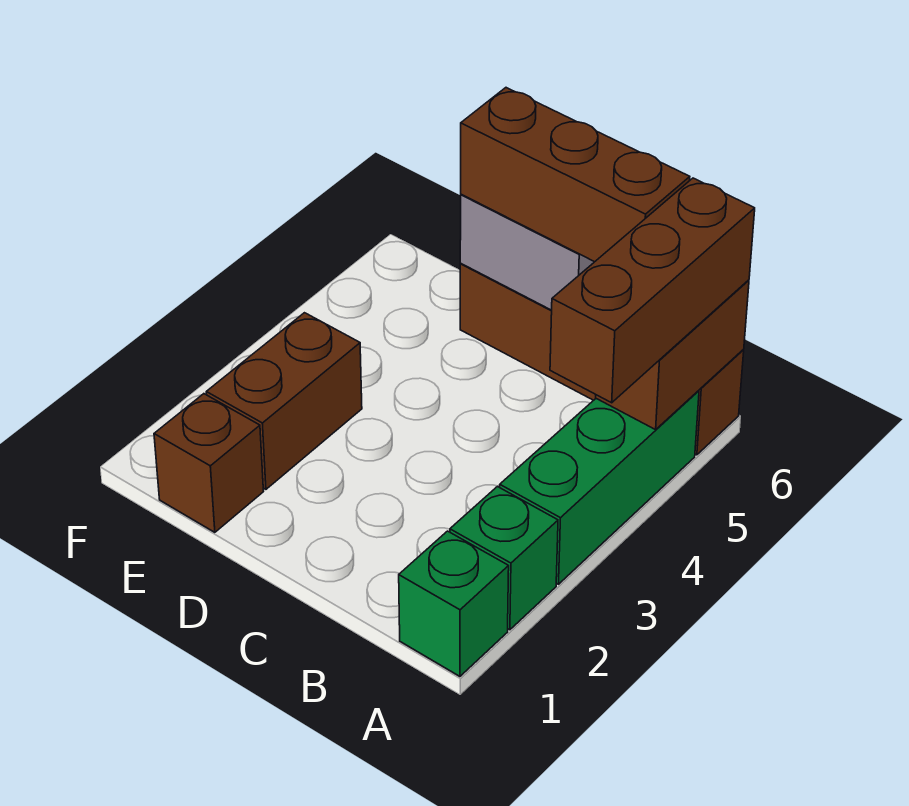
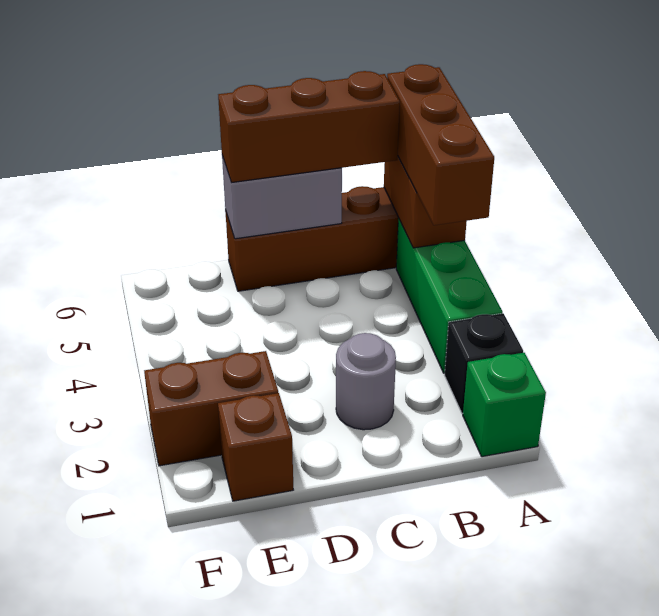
green 1x1 brick [450,487,558,630] -> black 1x1 brick [444,313,523,414]
none -> grey 1x1 round brick [336,333,396,430]
brown 1x2 brick [206,313,362,489] -> brown 1x2 brick turned to [144,351,278,466]

